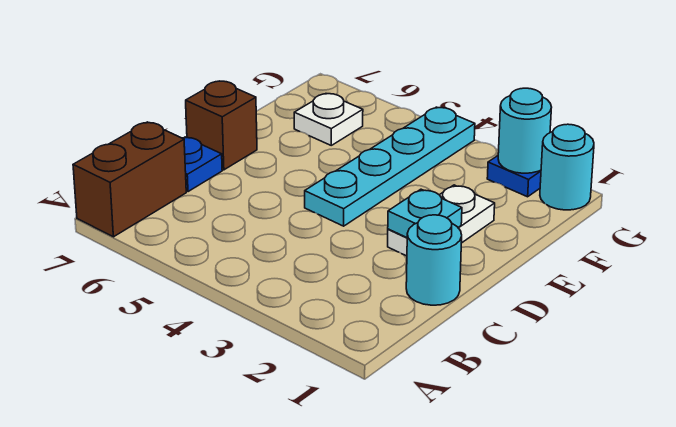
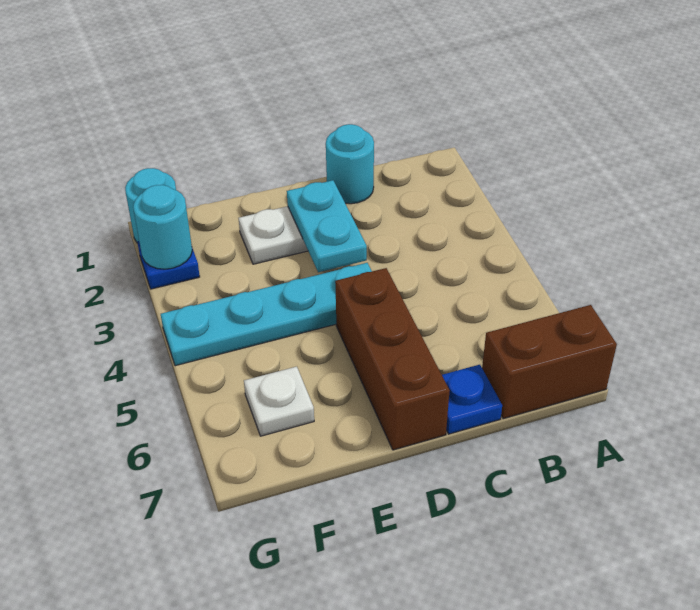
cyan 1x1 plate [388,189,462,237] -> cyan 1x2 plate [287,180,367,272]
brown 1x1 brick [186,81,257,170] -> brown 1x3 brick [335,268,450,450]

